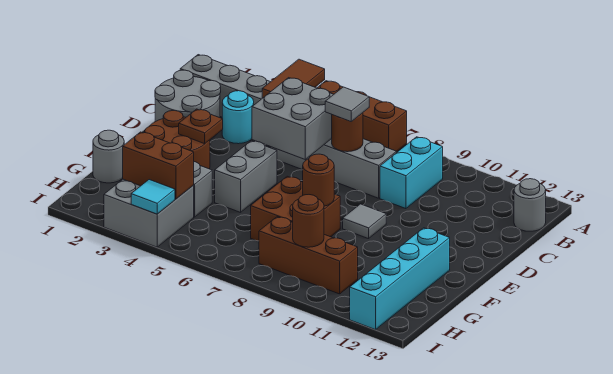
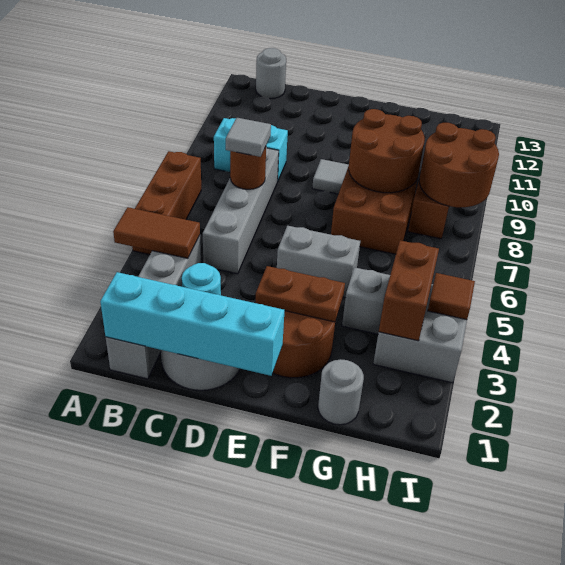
grey 2x2 brick [252,78,334,159] -> none
brown 1x1 plate [179,109,223,144] -> brown 1x2 plate [256,266,345,322]
brown 1x1 round brick [303,154,334,206] -> brown 2x2 round brick [349,109,425,193]
cyan 1x4 brick [350,228,450,330] -> cyan 1x4 brick moved to [100,272,285,376]
brown 1x1 round brick [293,195,324,247] -> brown 2x2 round brick [419,123,499,207]
cyan 1x1 tile [131,180,175,214] -> brown 1x1 tile [428,273,475,320]

